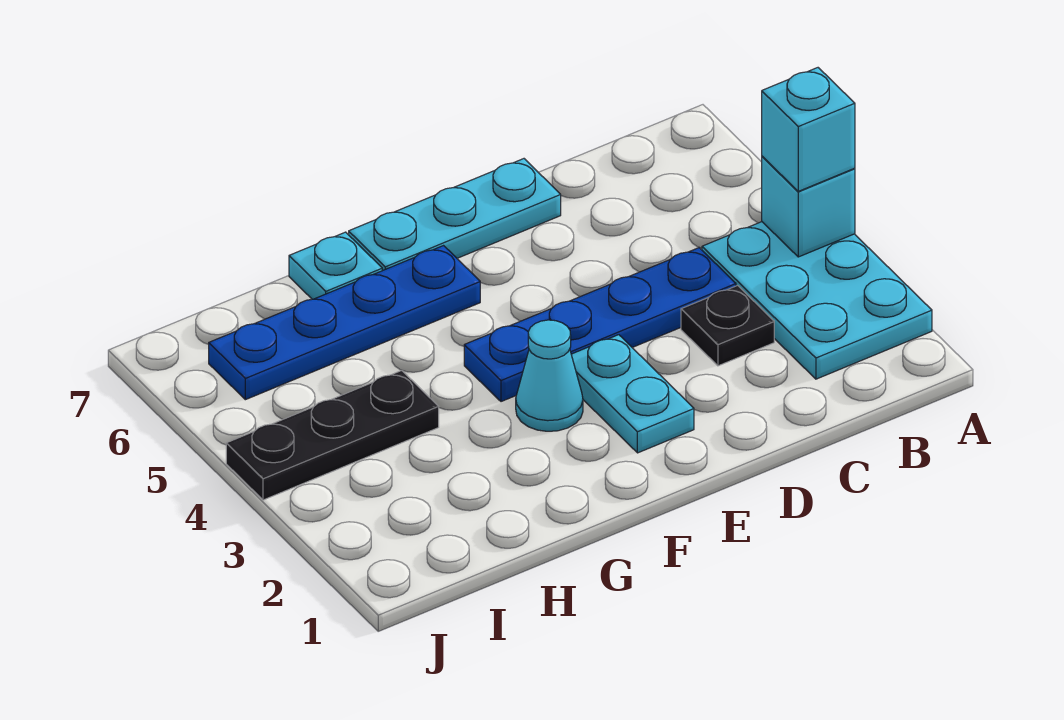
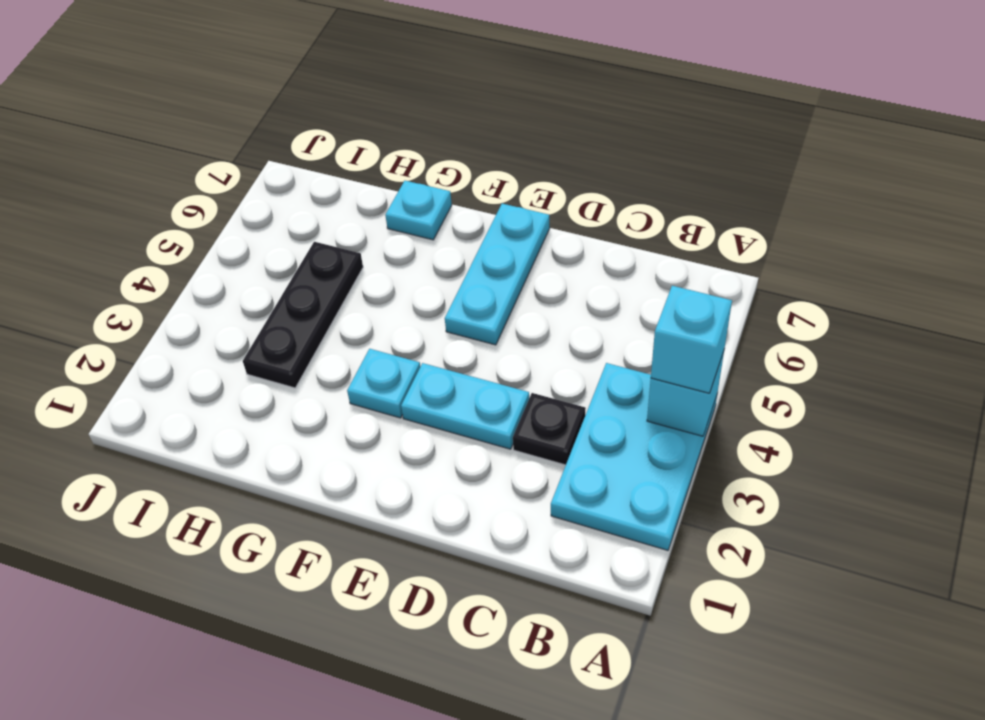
blue 1x4 plate [464,248,736,402] -> none
cyan 1x3 plate [349,159,561,271] -> cyan 1x3 plate turned to [445,204,550,345]
cyan 1x2 plate [571,335,694,453] -> cyan 1x2 plate turned to [401,363,529,449]
cyan 1x1 cone [516,320,583,431] -> cyan 1x1 plate [347,349,420,418]
blue 1x4 plate [209,246,480,400] -> none
black 1x3 plate [226,371,439,500] -> black 1x3 plate turned to [243,242,363,388]

